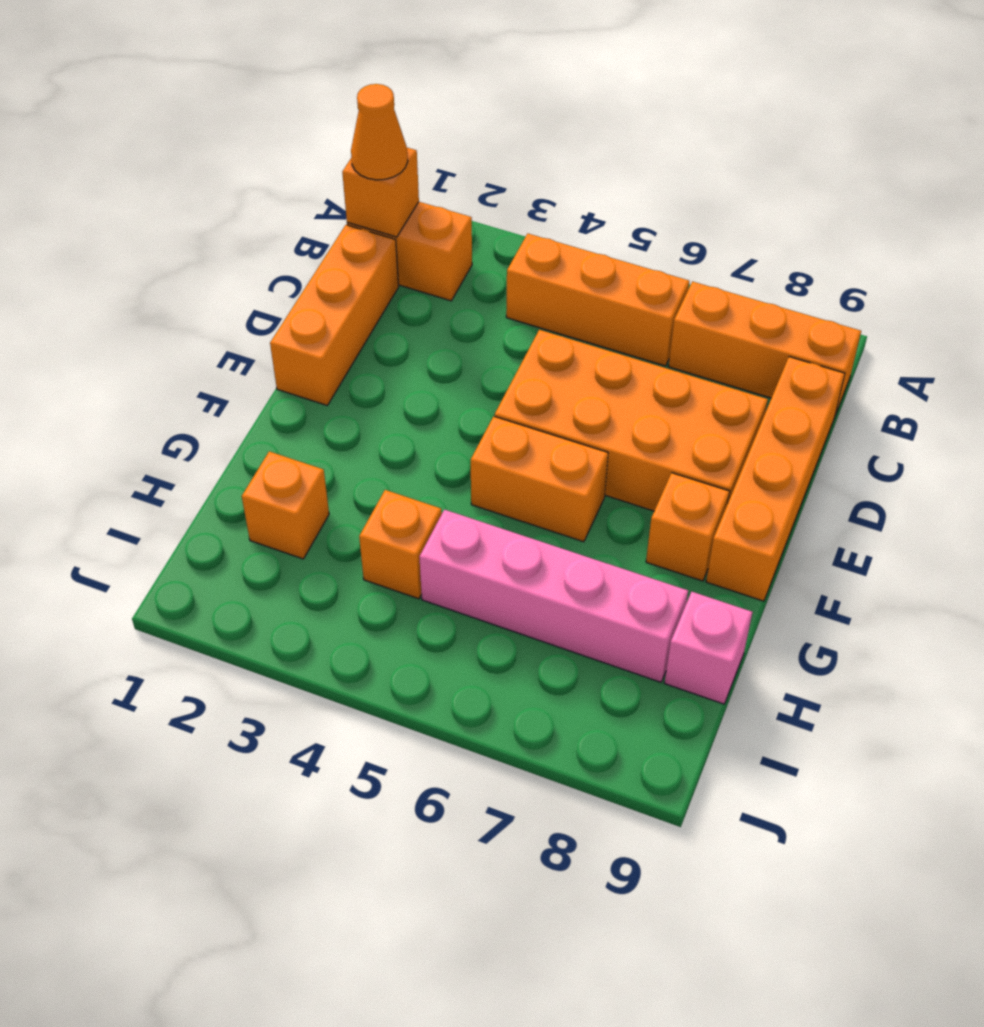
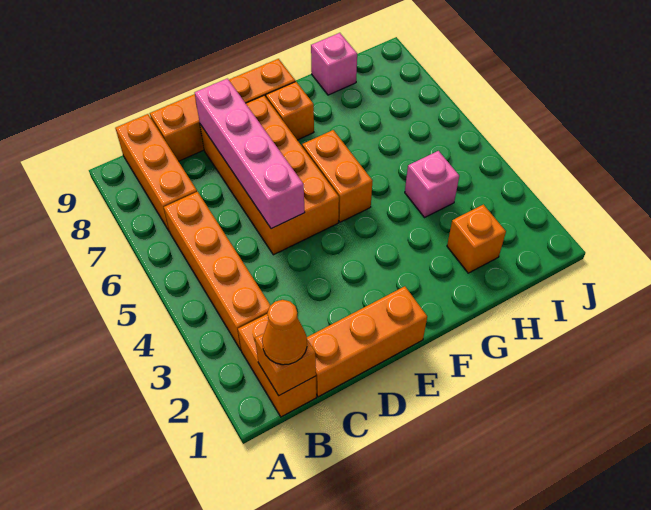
orange 1x3 brick [506,234,689,366] -> orange 1x4 brick [164,192,271,350]
orange 1x1 brick [359,490,442,599] -> pink 1x1 brick [405,151,459,217]
pink 1x4 brick [419,510,688,682] -> pink 1x4 brick moved to [195,79,305,229]

